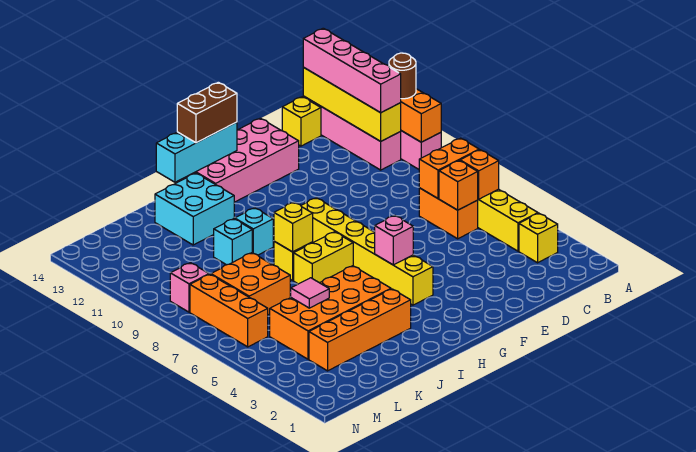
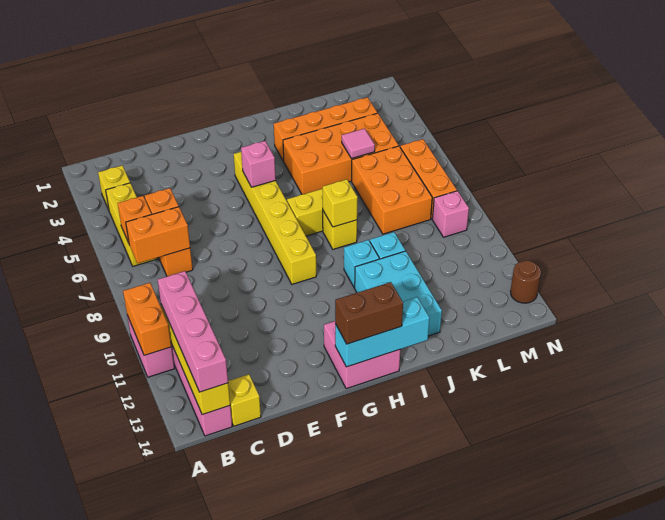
brown 1x1 round brick [389,53,416,99] -> brown 1x1 round brick moved to [511,261,541,303]
pink 2x4 brick [177,118,299,202] -> pink 2x2 brick [324,321,400,389]
cyan 2x2 brick [155,173,234,245] -> cyan 2x3 brick [355,251,442,336]
orange 2x2 brick [211,253,290,315] -> orange 2x3 brick [352,146,432,234]

